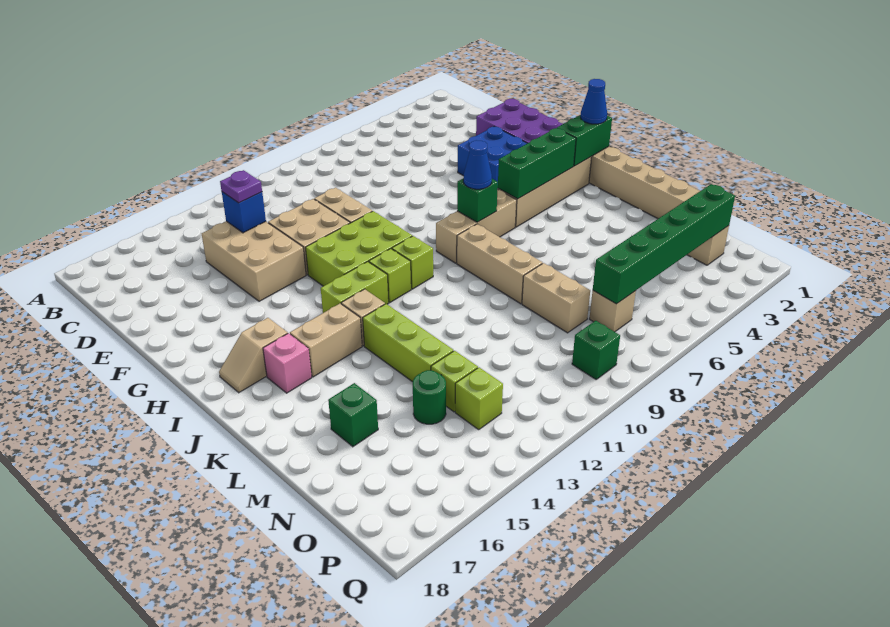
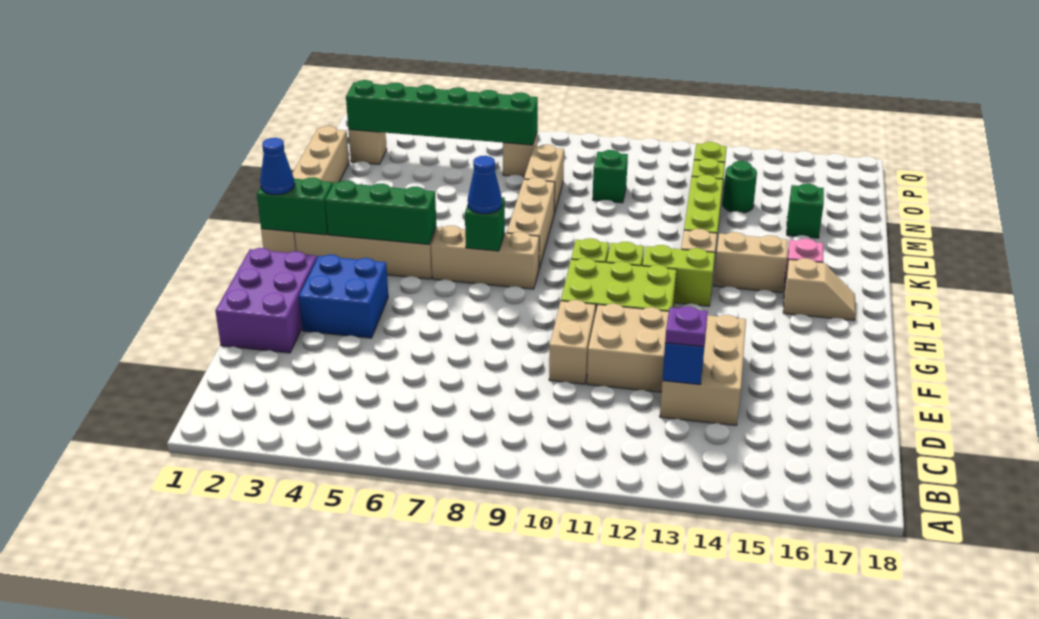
green 1x1 brick [572,321,620,379] -> green 1x1 brick moved to [592,150,628,203]

